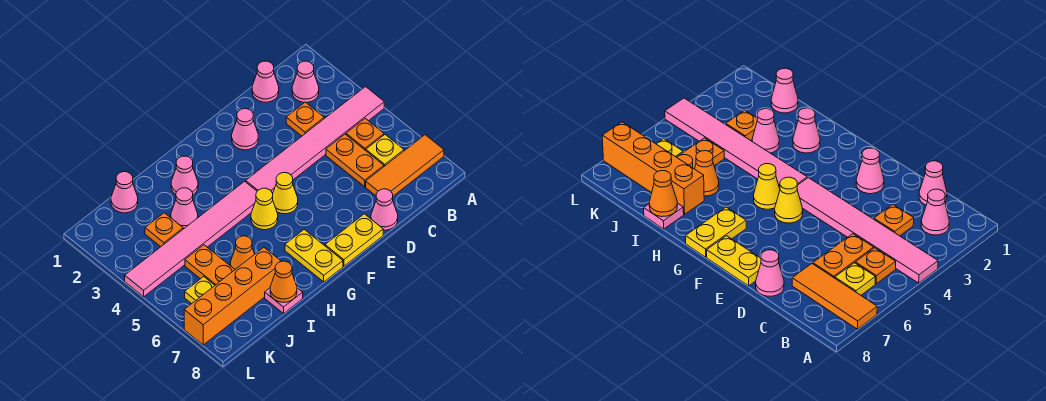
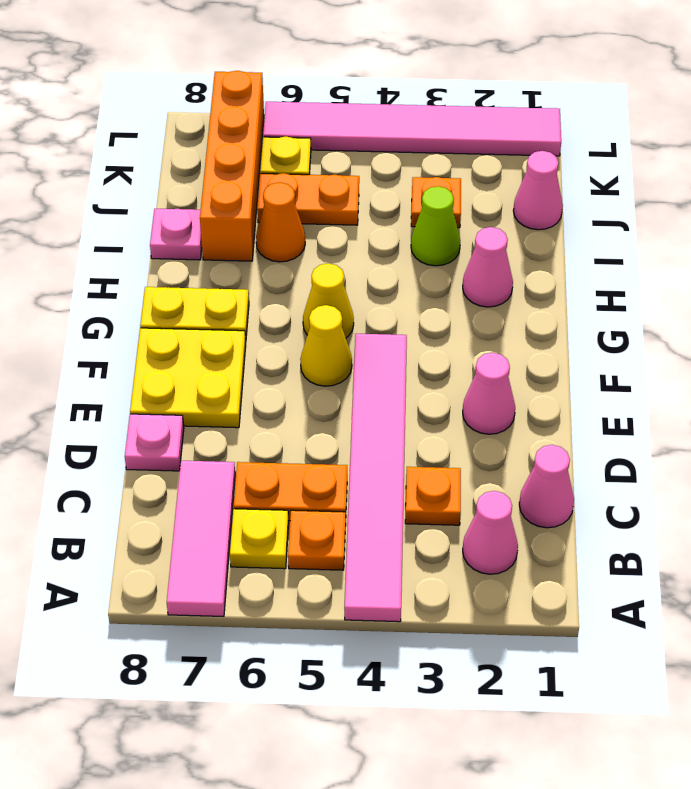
orange 1x3 tile [366,135,444,196] -> pink 1x3 tile [167,461,235,616]
pink 1x1 cone [371,189,398,230] -> pink 1x1 plate [125,414,184,471]
yellow 1x2 plate [325,214,383,266] -> yellow 2x2 plate [130,328,246,428]
pink 1x6 tile [125,181,257,297] -> pink 1x6 tile turned to [263,102,561,156]
pink 1x1 cone [171,188,198,229] -> lime 1x1 cone [411,186,460,266]
orange 1x1 cone [270,261,297,302] -> none

